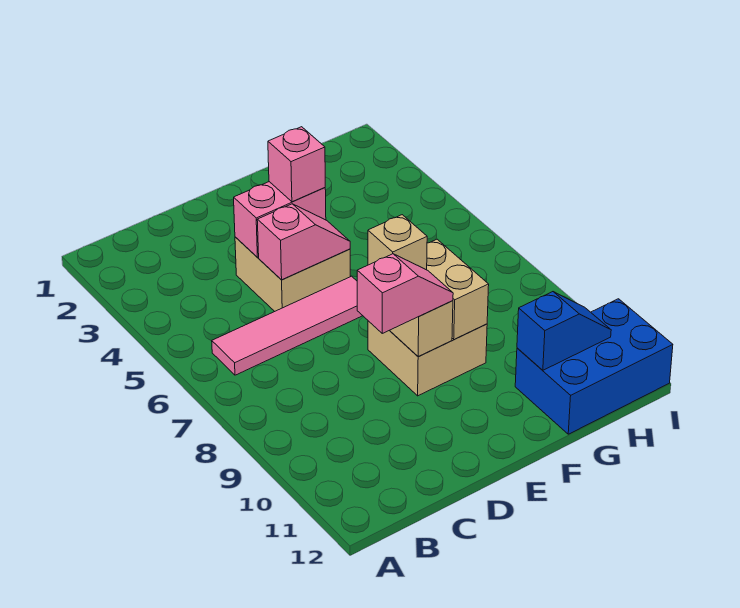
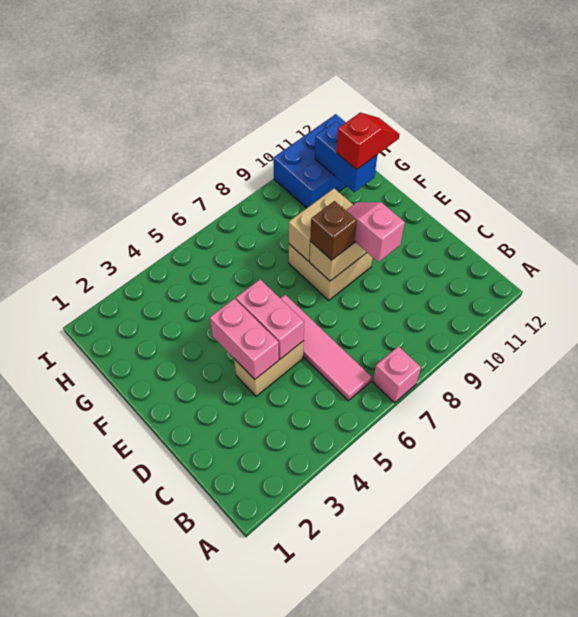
tan 2x2 brick [235,237,350,311] -> tan 1x2 brick [234,341,304,396]
pink 1x2 slope [257,204,350,280] -> pink 1x2 brick [236,280,304,359]
pink 1x1 brick [268,127,325,202] -> pink 1x1 brick moved to [373,346,421,403]
tan 1x1 brick [368,215,427,270] -> brown 1x1 brick [310,201,357,260]
blue 2x3 brick [515,299,673,434] -> blue 2x3 brick turned to [273,114,346,208]
blue 1x2 slope [517,292,611,370] -> blue 1x2 brick [315,121,377,192]
none -> red 1x2 slope [336,113,400,170]

